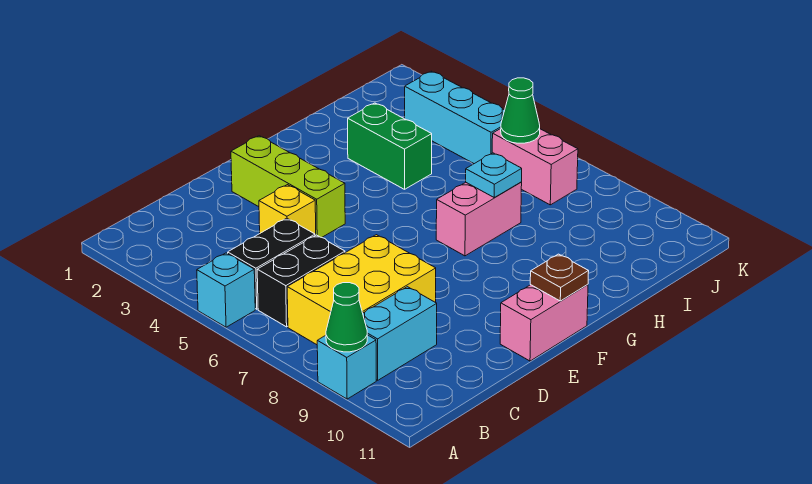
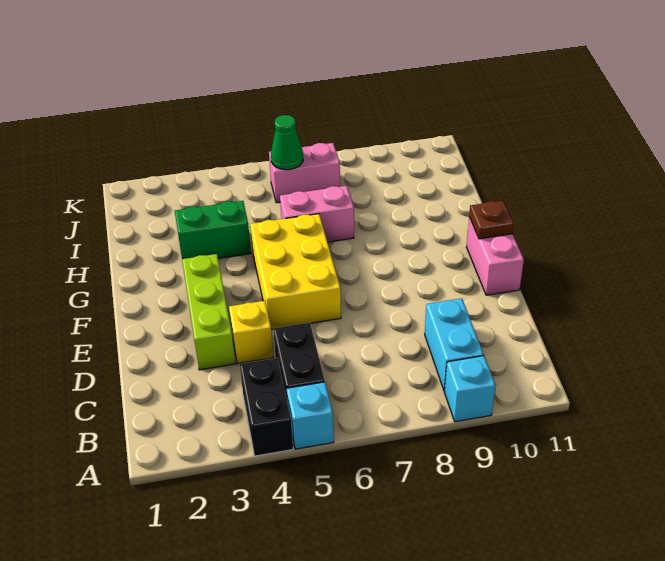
green 1x1 cone [326,283,367,352] -> none
black 1x2 brick [257,235,345,327] -> black 1x2 brick moved to [240,358,293,456]
yellow 2x3 brick [287,235,436,345] -> yellow 2x3 brick moved to [250,214,341,329]
lime 1x3 brick [231,136,345,237] -> lime 1x3 brick turned to [182,254,235,370]
pink 1x2 brick [436,182,522,256] -> pink 1x2 brick turned to [280,186,354,242]
cyan 1x1 plate [466,153,522,197] -> none
cyan 1x3 brick [405,71,505,164] -> none

